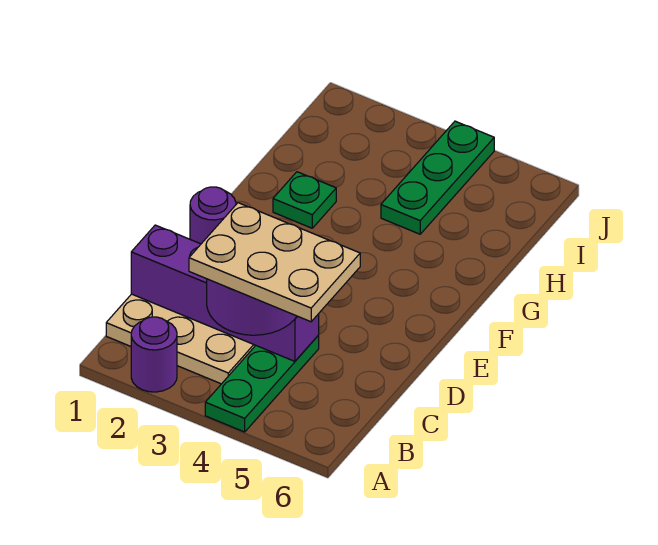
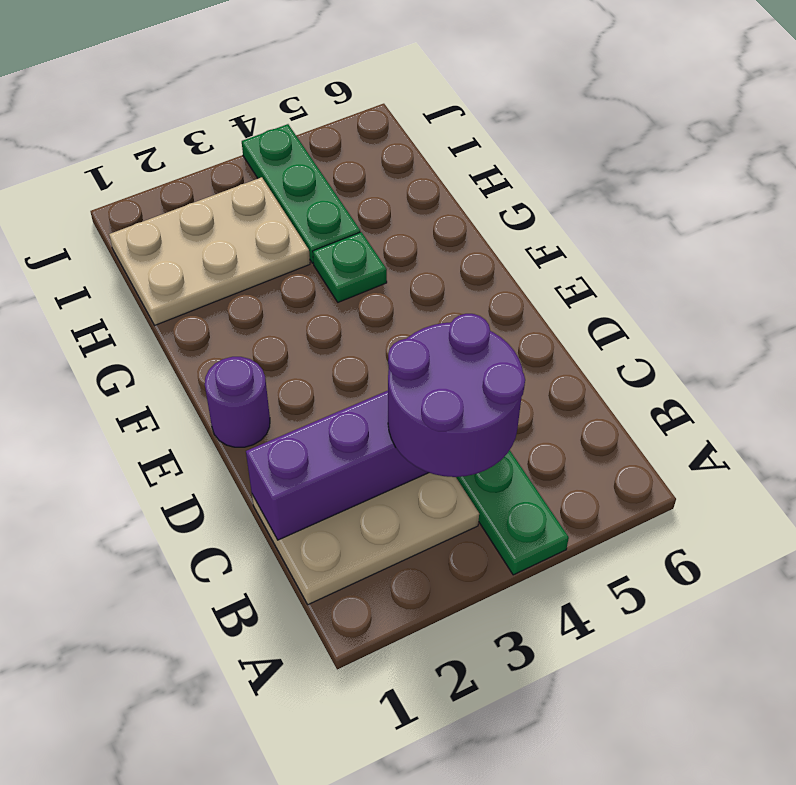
purple 1x1 round brick [131,317,177,392] -> none
tan 2x3 plate [189,203,360,322] -> tan 2x3 plate moved to [109,177,310,325]
green 1x1 plate [273,172,336,228] -> green 1x1 plate moved to [313,232,387,302]

